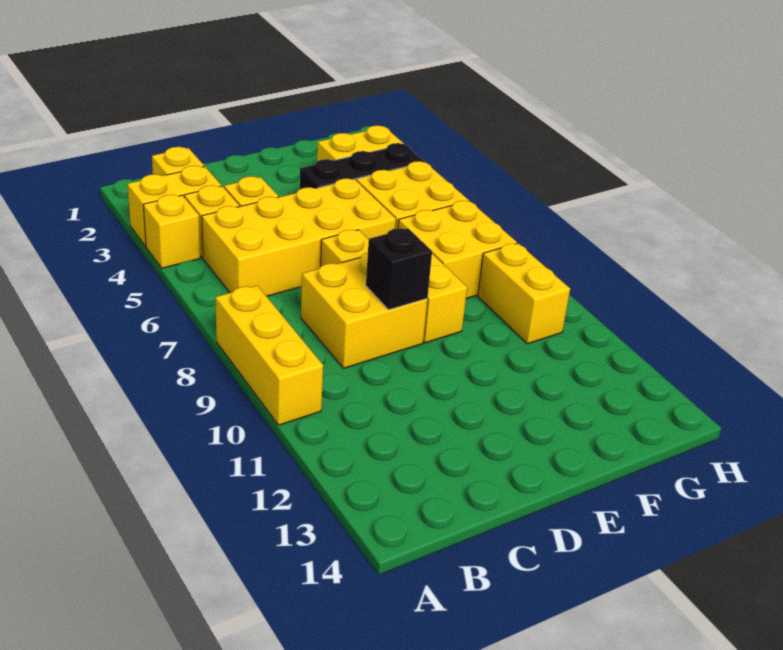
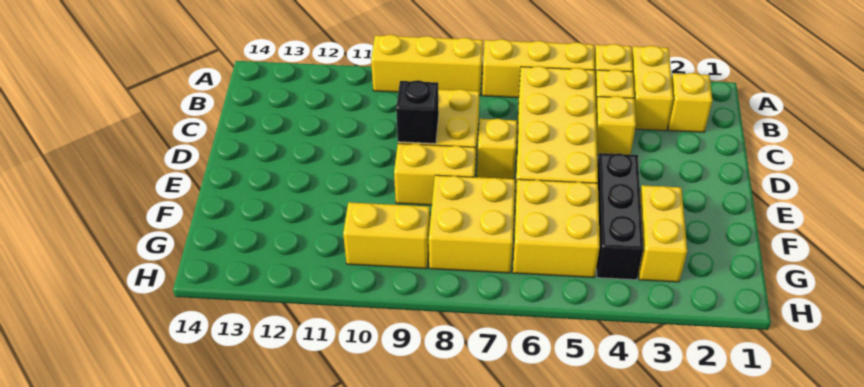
none -> yellow 1x3 brick [482,39,595,98]

